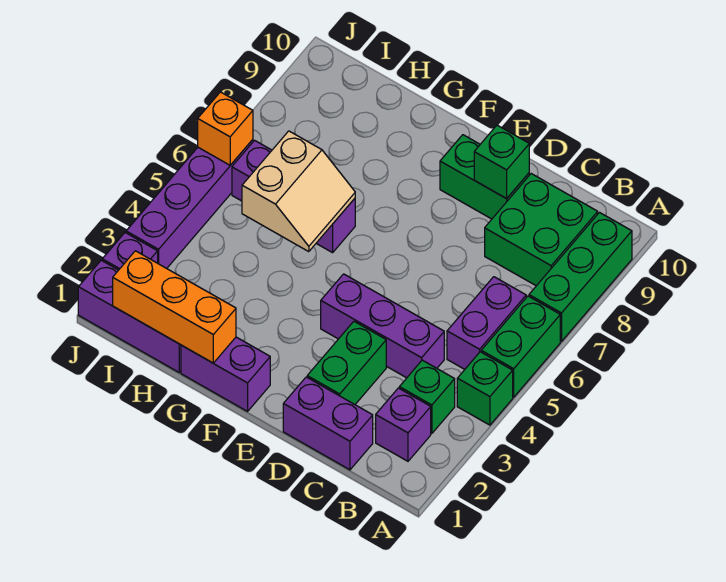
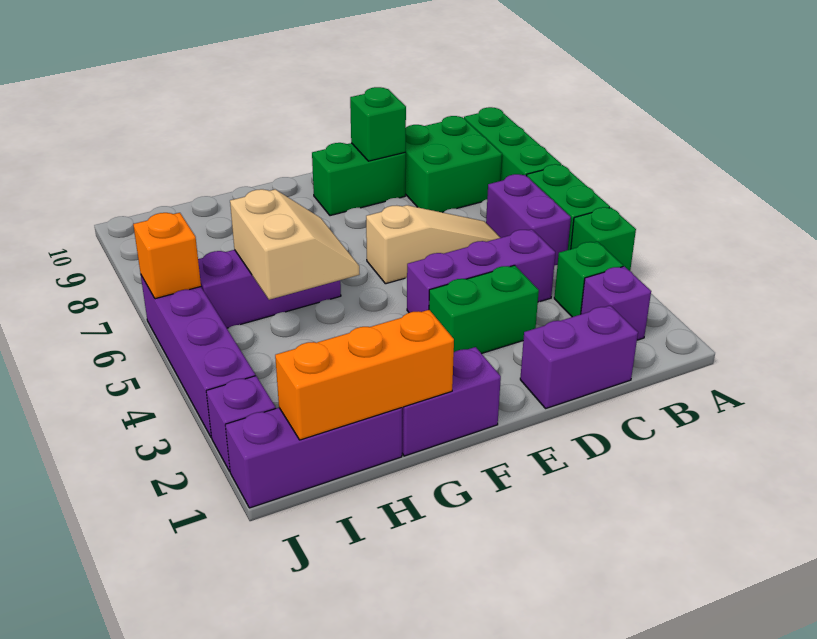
none -> tan 1x3 slope [366,205,500,284]
green 1x2 brick [307,322,386,404] -> green 1x2 brick turned to [429,265,539,354]

